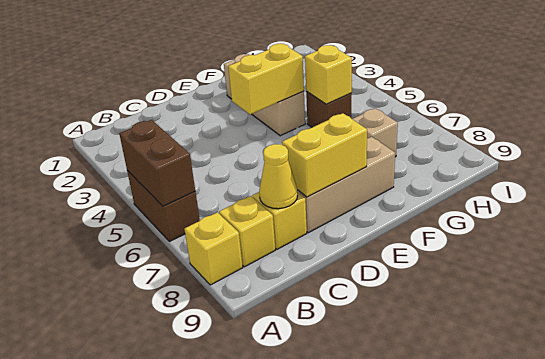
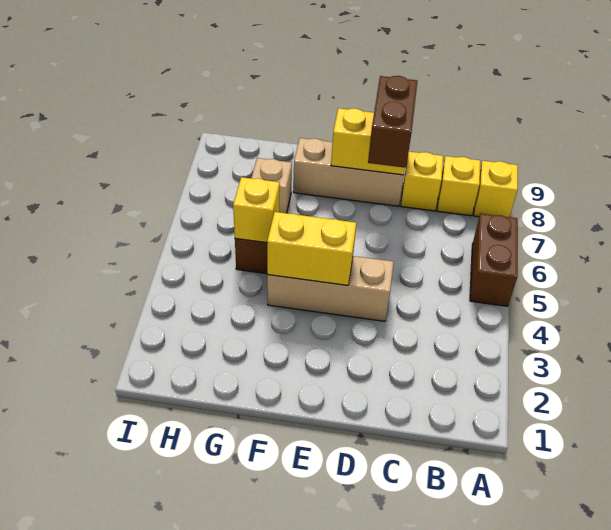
brown 1x2 brick [119,120,195,206] -> brown 1x2 brick moved to [368,76,417,168]
yellow 1x1 cone [259,144,298,209] -> none
tan 1x3 brick [224,54,305,136] -> tan 1x3 brick turned to [267,256,394,321]

